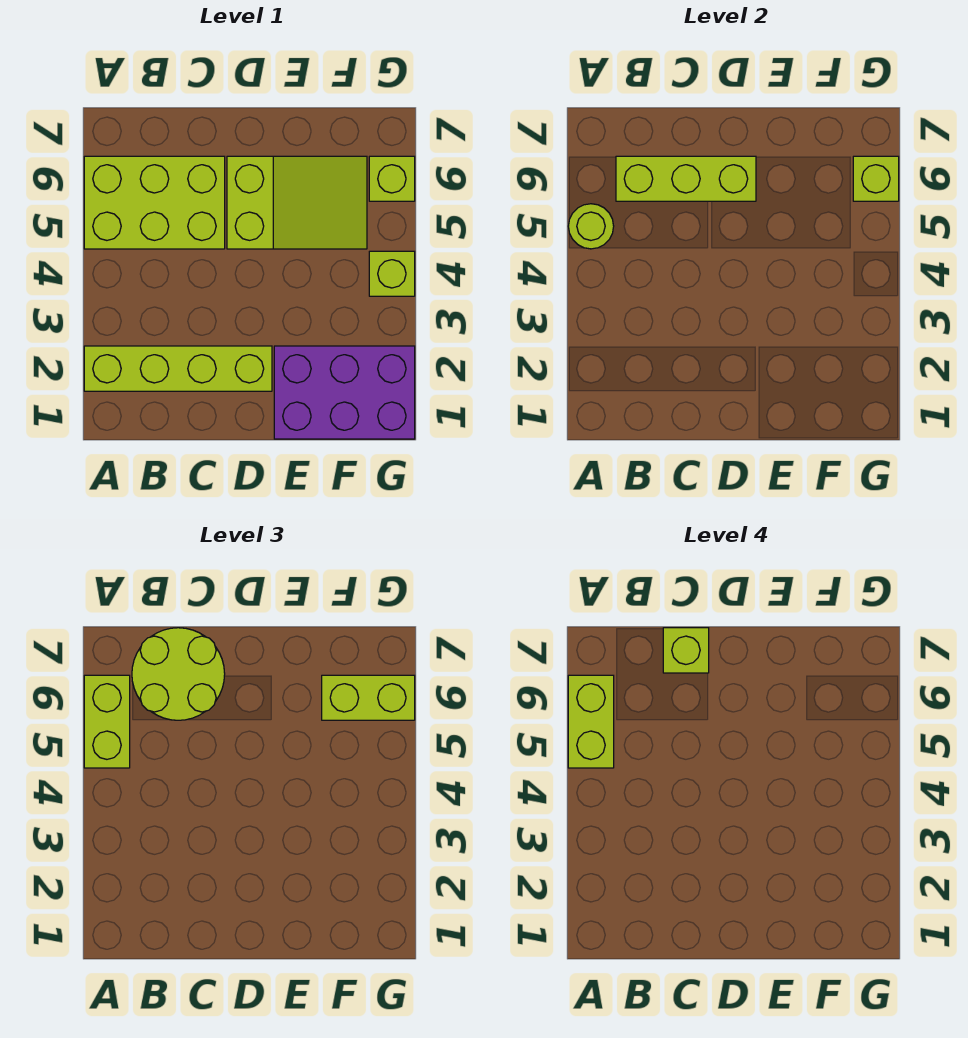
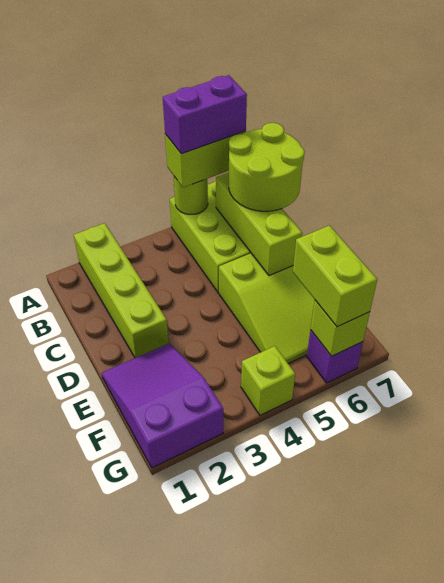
lime 1x2 brick [568,675,614,768] -> purple 1x2 brick [163,75,247,154]
lime 1x1 brick [663,628,709,673] -> none
purple 2x3 brick [274,346,415,439] -> purple 2x3 slope [102,343,223,468]
lime 1x1 brick [369,156,415,201] -> purple 1x1 brick [307,330,363,383]

